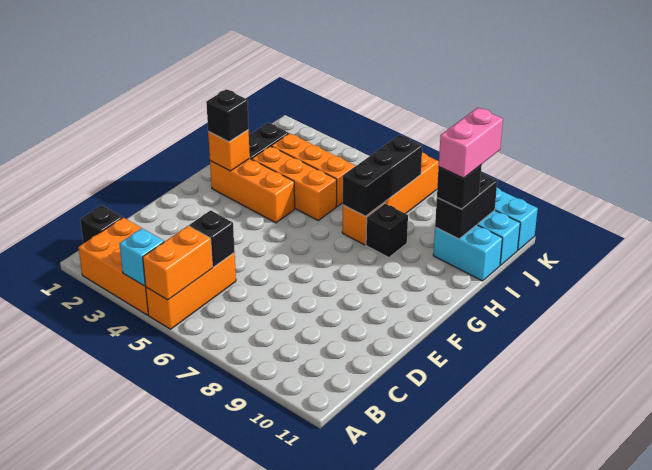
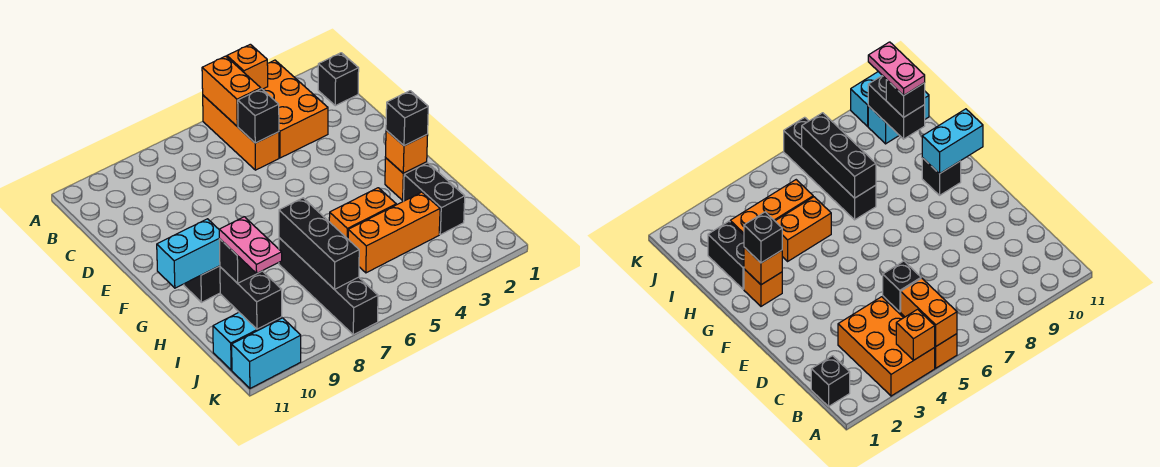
orange 2x3 brick [78,217,165,315] -> orange 2x3 brick turned to [263,60,328,158]
cyan 1x1 brick [119,228,164,286] -> orange 1x1 brick [227,44,268,89]
orange 1x3 brick [210,158,295,223] -> orange 1x1 brick [385,158,427,200]
orange 1x3 brick [252,146,337,220] -> orange 1x2 brick [329,188,396,239]
orange 1x4 brick [342,153,439,245] -> black 1x4 brick [279,238,378,335]
black 1x1 brick [366,204,408,258] -> black 1x1 brick moved to [184,266,220,302]
cyan 1x2 brick [433,225,502,281] -> cyan 1x2 brick moved to [157,219,220,288]
pink 1x2 brick [439,108,503,178] -> pink 1x2 plate [219,217,282,273]

